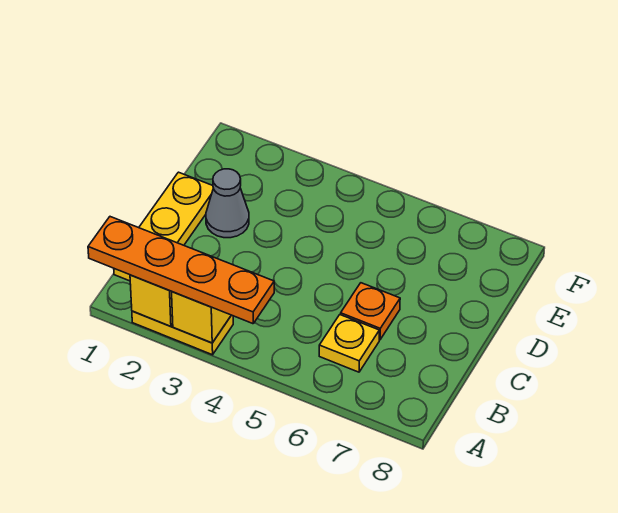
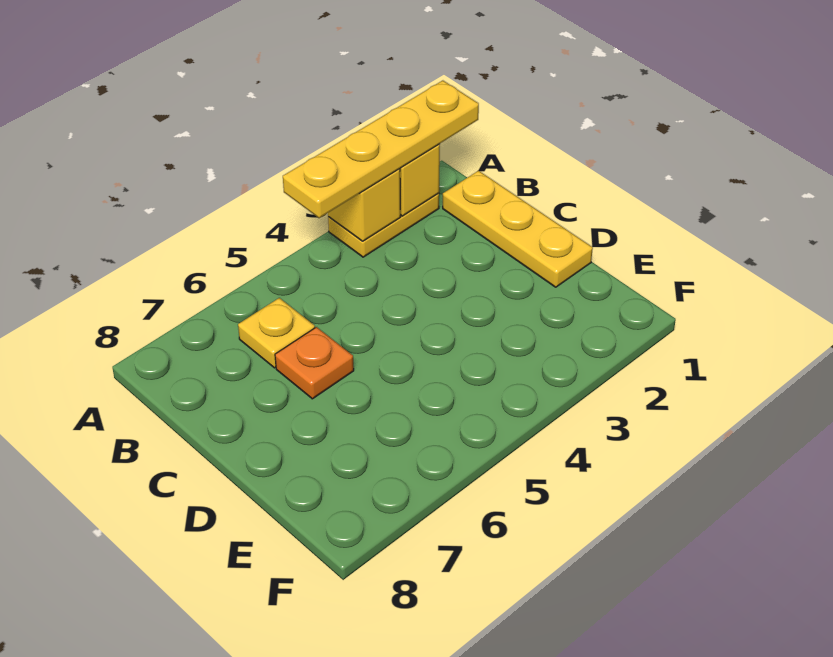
orange 1x4 plate [88,217,274,324] -> yellow 1x4 plate [283,81,479,218]
grey 1x1 cone [206,169,249,238] -> none

